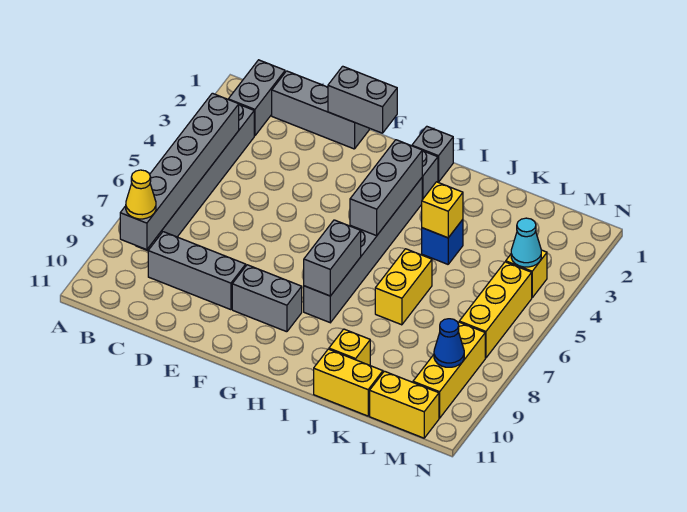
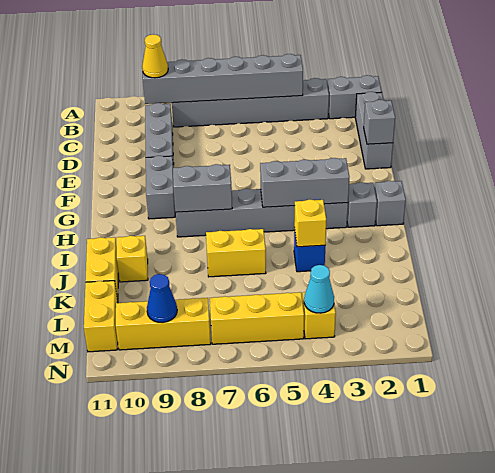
grey 1x2 brick [328,66,397,133] -> grey 1x1 brick [364,100,395,144]

